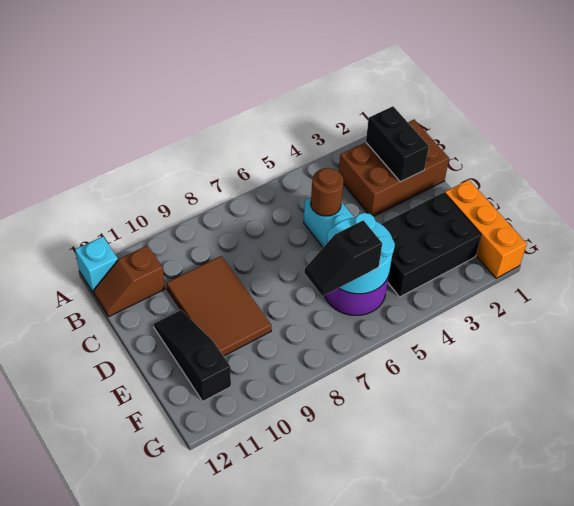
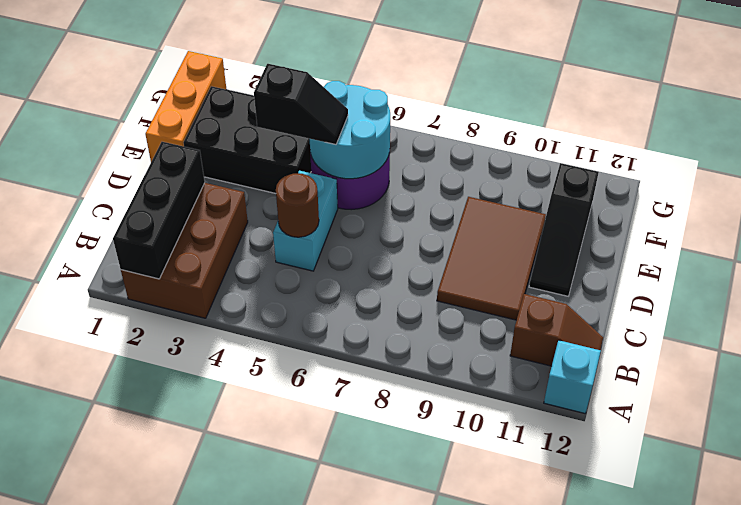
brown 2x3 brick [339,120,449,216] -> brown 2x3 brick turned to [121,183,248,318]
black 1x2 brick [366,106,429,182] -> black 1x3 brick [113,142,205,279]
black 1x2 slope [304,220,382,296] -> black 1x2 slope moved to [254,64,348,145]

